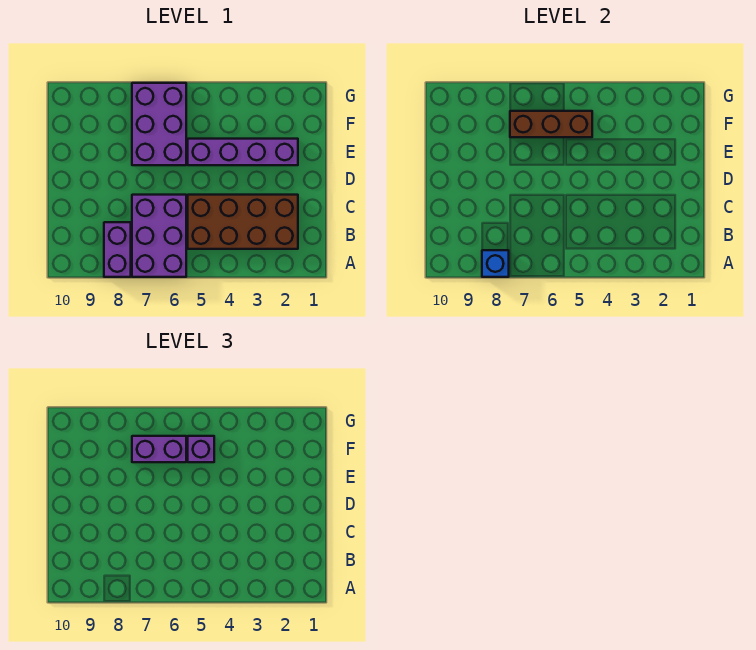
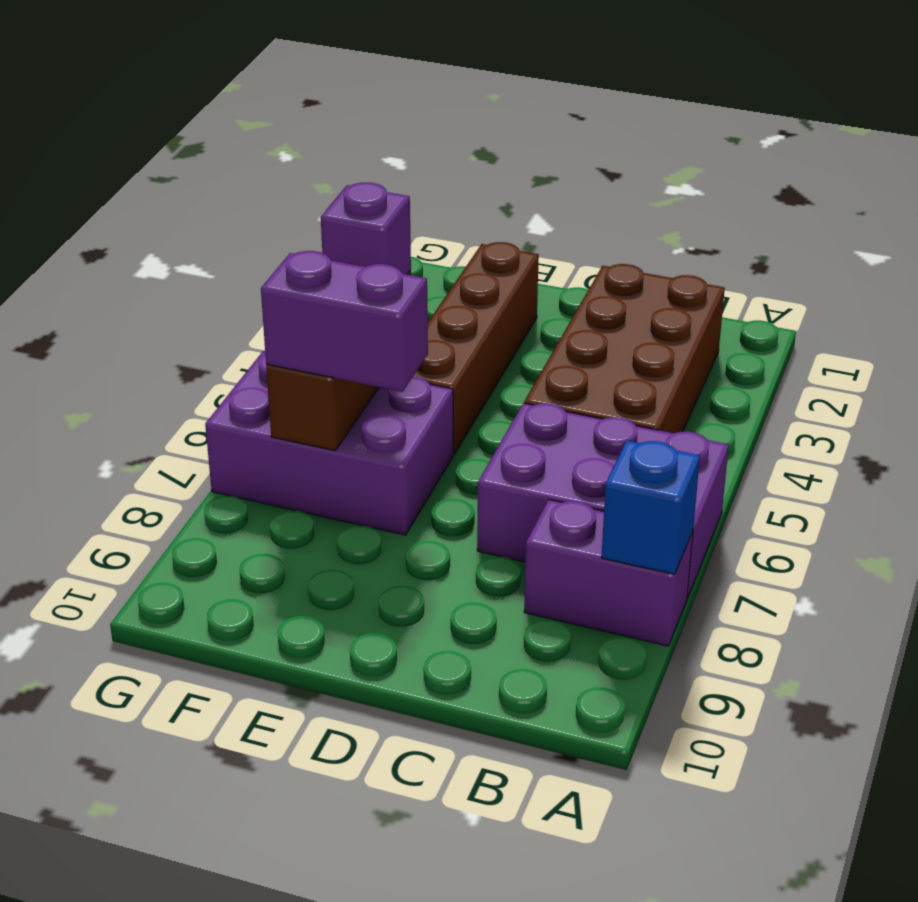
purple 1x4 brick [188,139,298,165] -> brown 1x4 brick [414,242,539,454]
purple 1x2 brick [132,436,186,462] -> purple 1x2 brick turned to [261,251,428,392]

